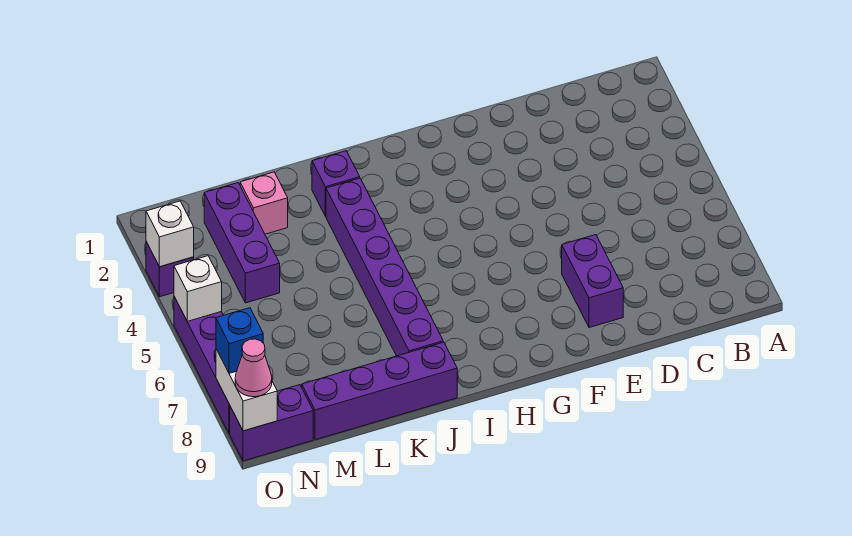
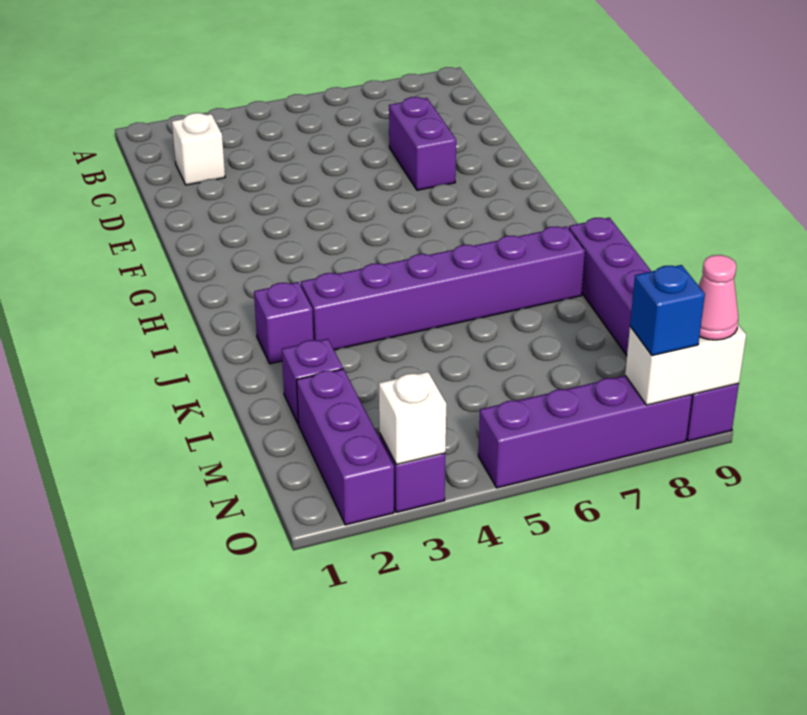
purple 1x2 brick [562,235,623,328] -> purple 1x2 brick turned to [389,97,456,190]
pink 1x1 brick [240,172,288,234] -> purple 1x1 brick [282,339,343,424]
purple 1x3 brick [204,183,280,303] -> purple 1x3 brick turned to [297,369,394,525]
white 1x1 brick [174,256,222,321] -> white 1x1 brick moved to [172,113,225,185]

